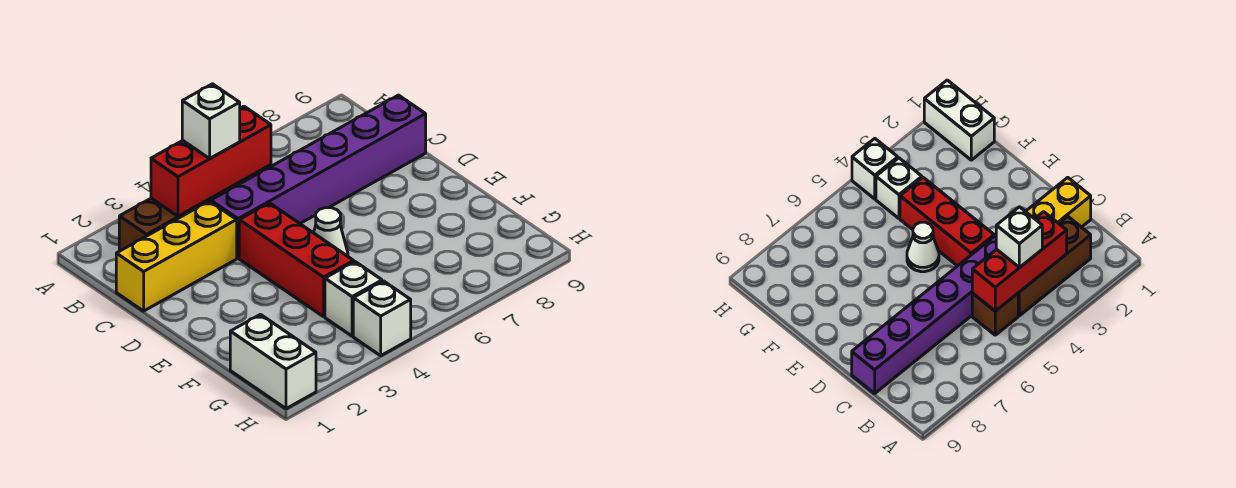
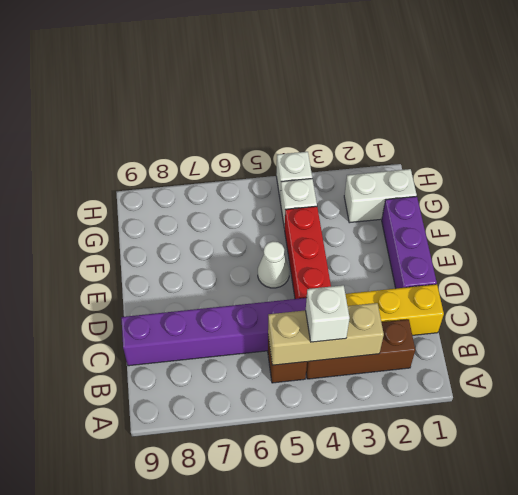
red 1x3 brick [151,106,271,216] -> tan 1x3 brick [268,303,384,365]
none -> purple 1x3 brick [382,196,437,288]
white 1x2 brick [230,314,316,409] -> white 1x2 brick turned to [344,169,417,223]

